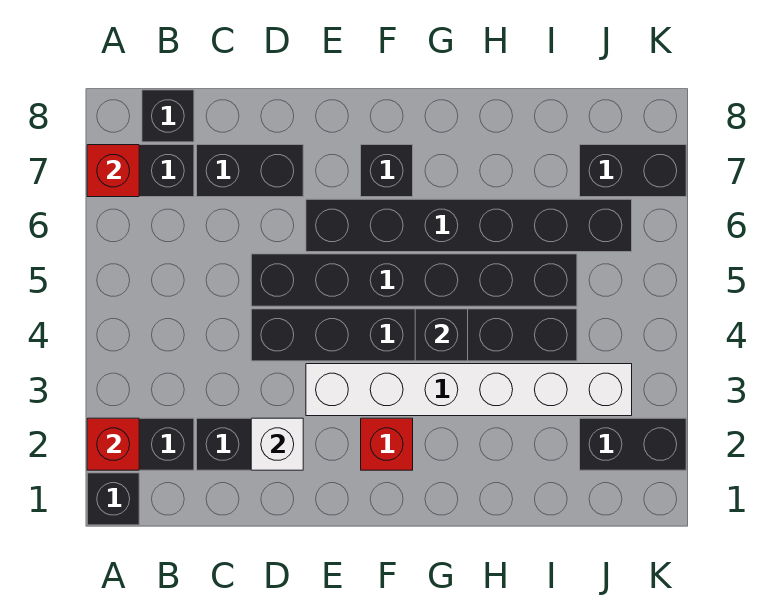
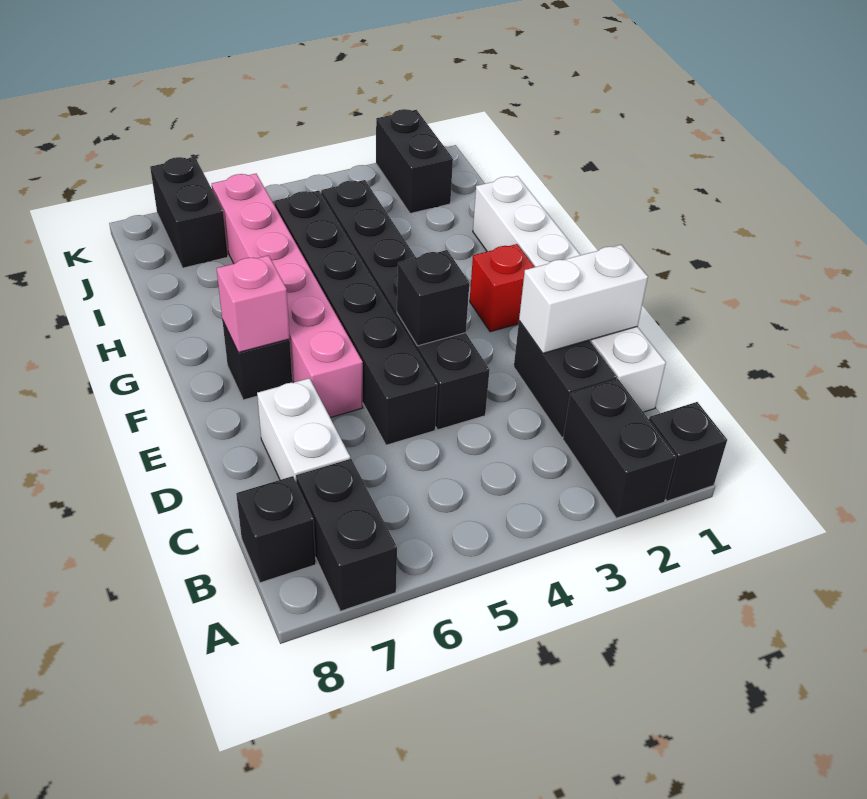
red 1x1 brick [87,418,139,470] -> none
red 1x1 brick [87,145,139,197] -> none
black 1x2 brick [197,145,303,197] -> white 1x2 brick [257,378,350,481]
white 1x1 brick [251,418,303,470] -> white 1x2 brick [519,245,648,353]
white 1x6 brick [306,364,632,416] -> white 1x6 brick moved to [473,176,666,412]
black 1x6 brick [306,199,632,252] -> pink 1x6 brick [212,174,363,418]
none -> pink 1x1 brick [217,255,290,352]
black 1x1 brick [415,309,468,361] -> black 1x1 brick moved to [397,250,469,346]

